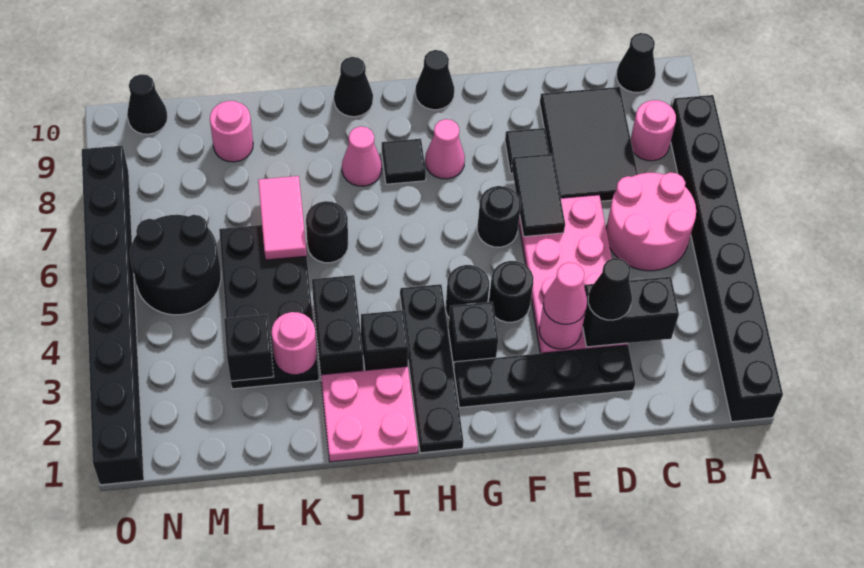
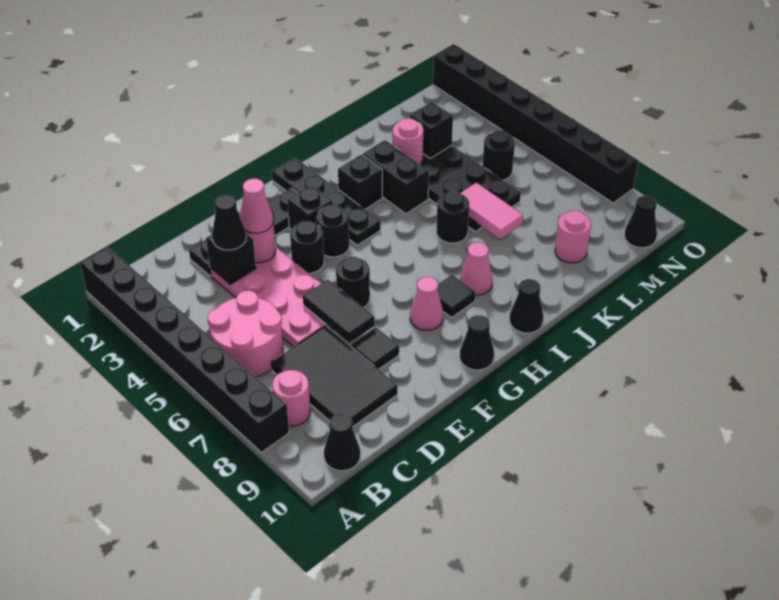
black 1x2 brick [583,277,679,347] -> black 1x1 brick [206,234,256,285]
pink 2x2 plate [321,366,418,462] -> none
black 2x2 round brick [130,215,221,315] -> black 1x1 round brick [483,130,515,180]

